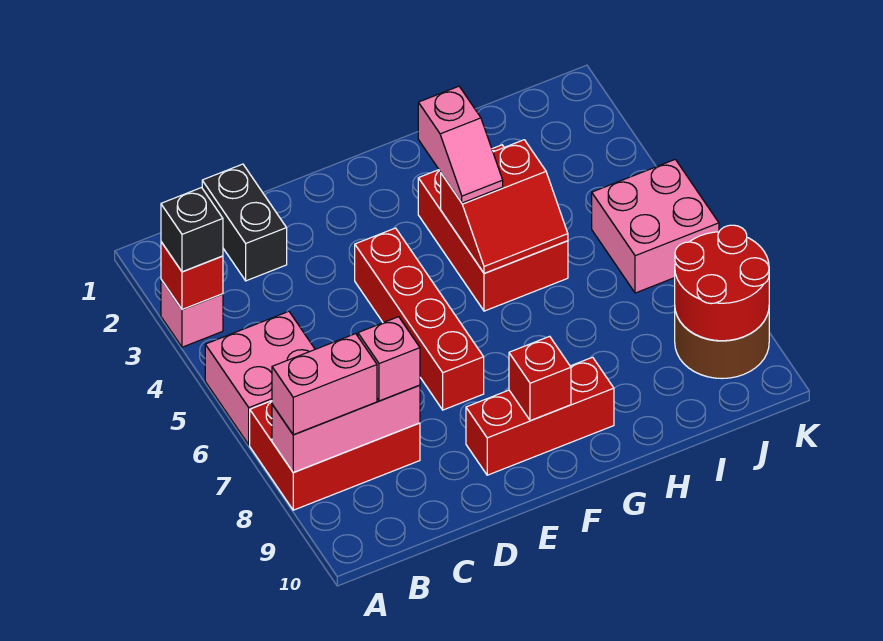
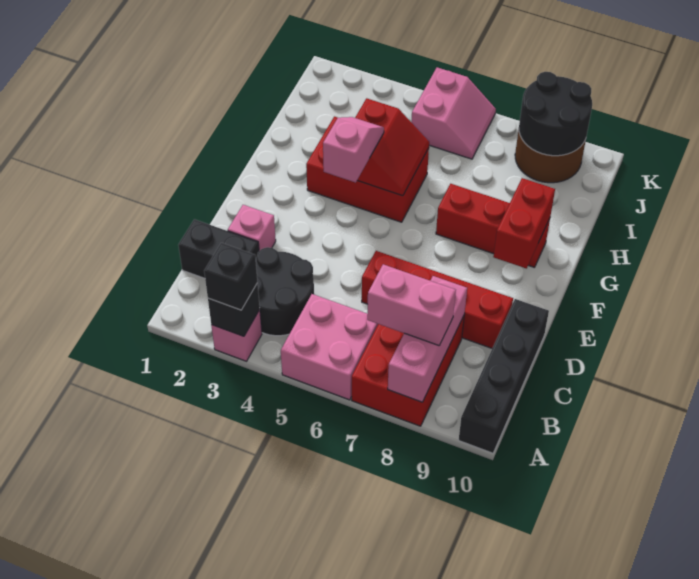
red 1x1 brick [161,242,223,309] -> black 1x1 brick [208,283,260,336]
pink 1x2 brick [272,334,377,435] -> pink 1x2 brick turned to [367,264,456,345]
none -> black 1x4 brick [459,299,549,453]
none -> black 2x2 round brick [256,247,314,336]
pink 1x1 brick [358,317,420,401] -> pink 1x1 brick moved to [228,205,276,251]
red 1x4 brick [355,228,484,410] -> red 1x4 brick moved to [362,251,513,348]
red 1x3 brick [466,357,614,475] -> red 1x3 brick turned to [436,184,550,267]
red 1x1 brick [509,336,571,421] -> red 1x2 brick [493,178,555,269]
pink 1x2 slope [418,86,503,203] -> pink 1x2 slope turned to [323,117,384,182]
pink 2x2 brick [592,159,719,293] -> pink 2x2 slope [411,68,496,159]
red 2x2 round brick [675,225,769,341] -> black 2x2 round brick [519,72,592,156]

